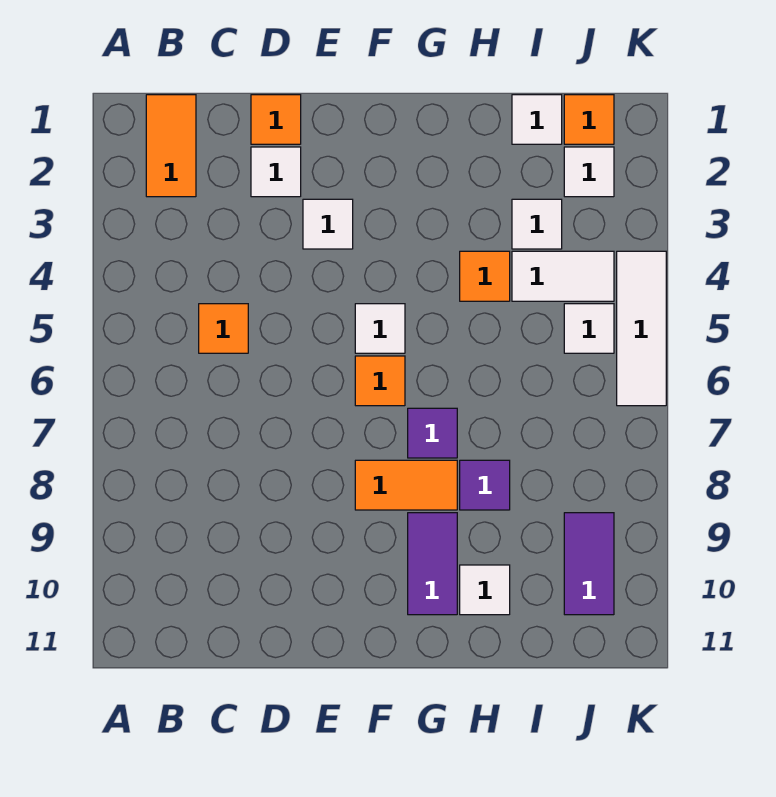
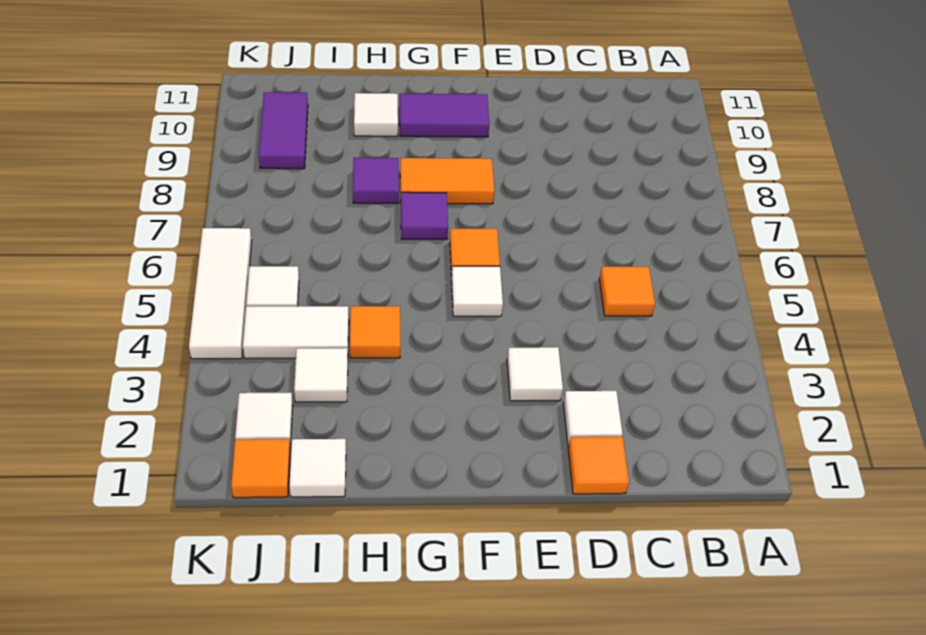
orange 1x2 tile [146,95,196,197] -> none
purple 1x2 tile [408,513,457,615] -> purple 1x2 tile turned to [400,94,489,137]

